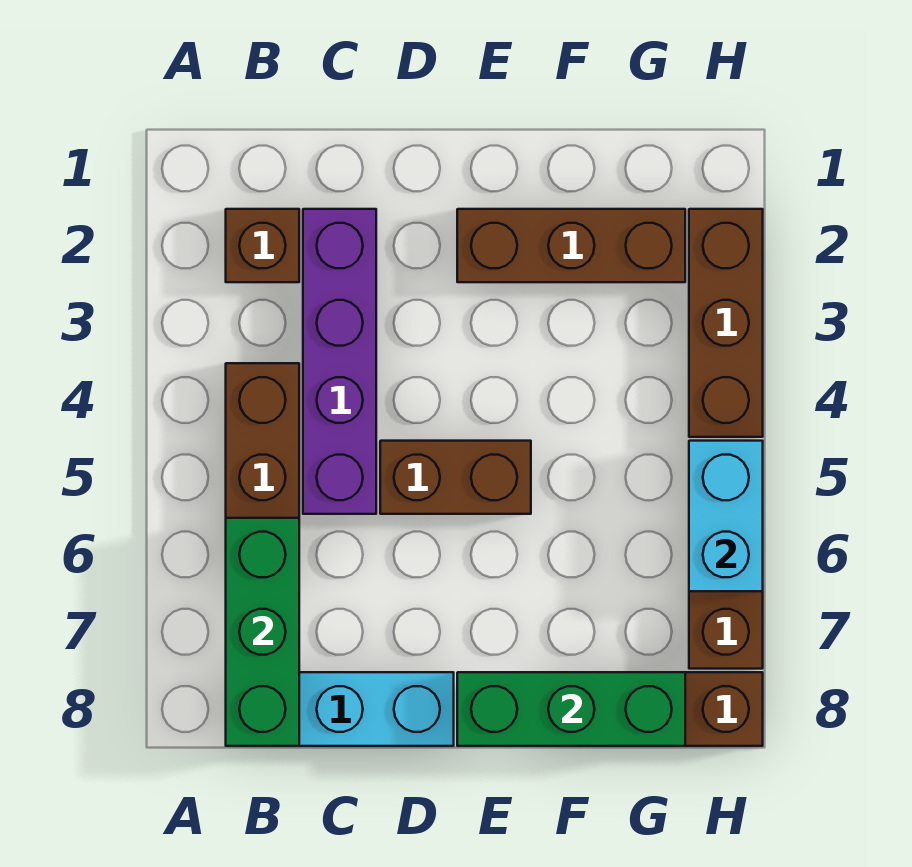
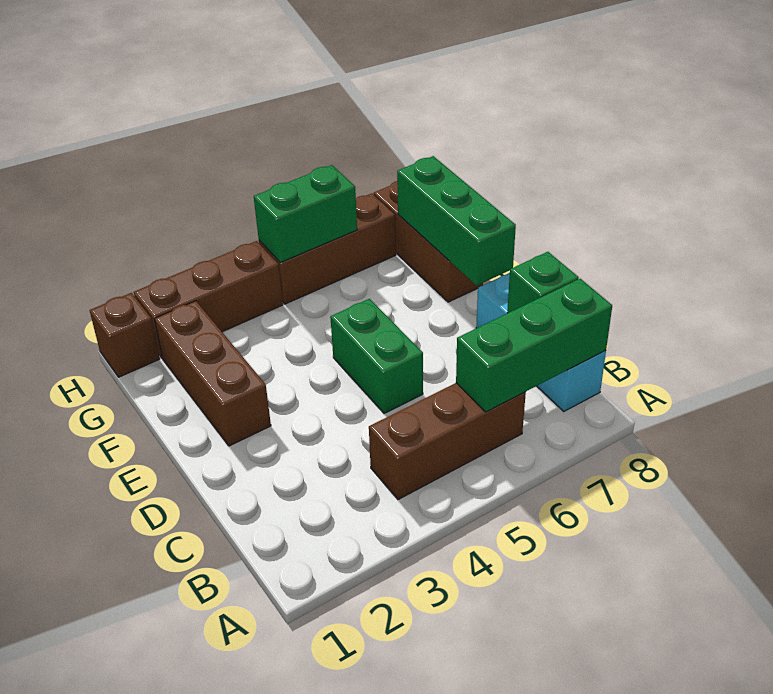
brown 1x1 brick [226,209,299,282] -> brown 1x1 brick moved to [90,293,160,377]
purple 1x4 brick [303,209,376,514] -> none
none -> green 1x1 brick [507,252,579,313]
brown 1x2 brick [380,441,531,514] -> green 1x2 brick [330,299,423,413]
cyan 1x2 brick [689,441,763,591] -> green 1x2 brick [254,165,357,262]

